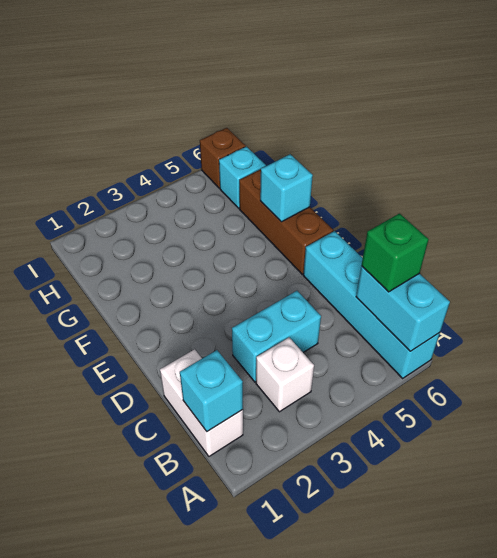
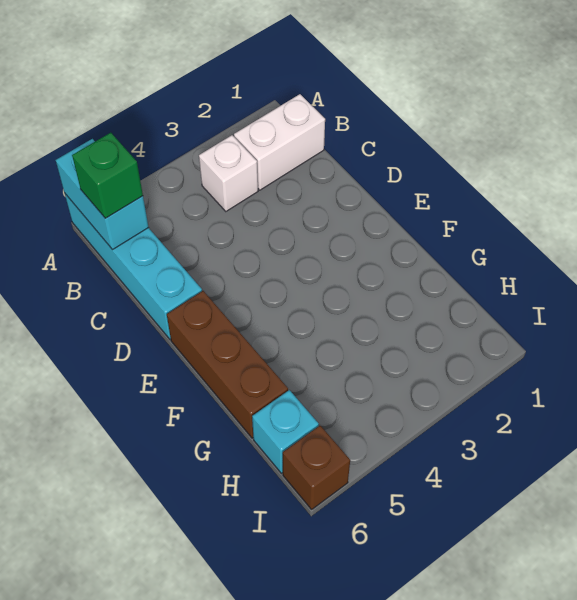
white 1x2 brick [160,349,243,456] -> white 1x2 brick turned to [234,94,325,190]
cyan 1x1 brick [180,350,243,431] -> none
cyan 1x2 brick [232,291,321,382] -> none
cyan 1x1 brick [260,154,313,222] -> none

